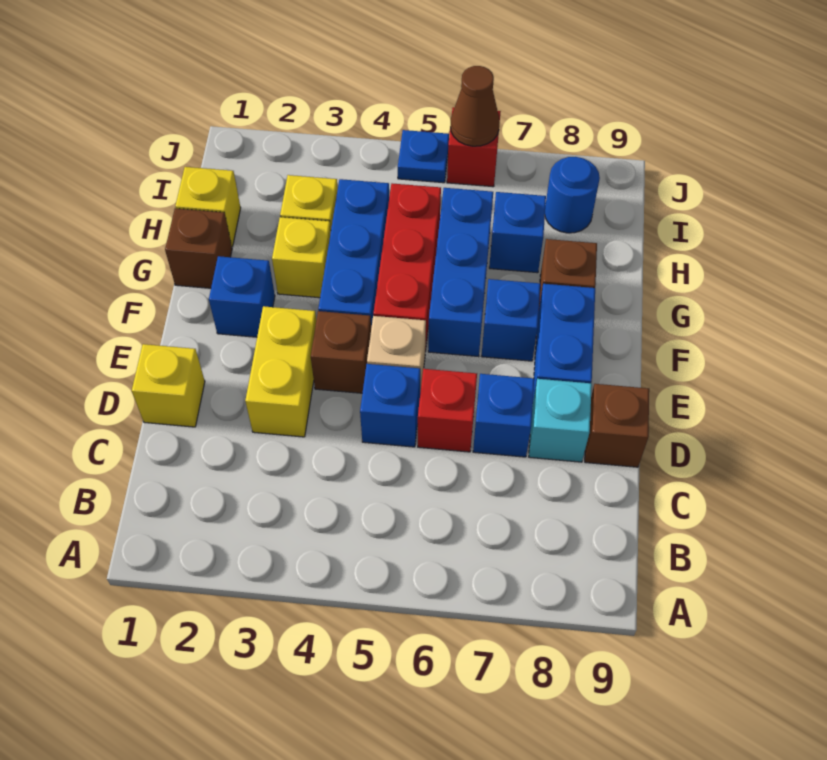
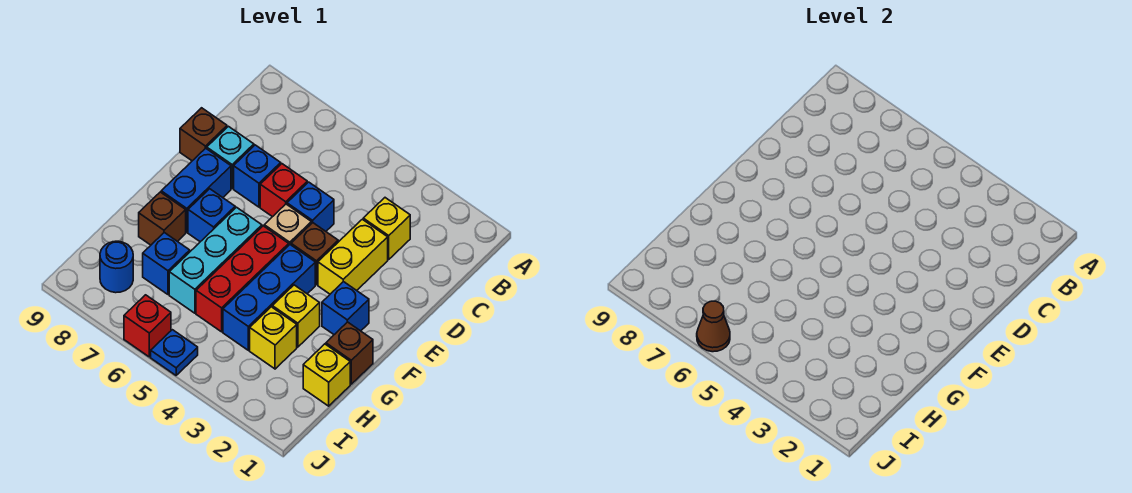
yellow 1x1 brick [132,344,205,427] -> yellow 1x1 brick moved to [363,198,410,259]
blue 1x3 brick [428,188,493,356] -> cyan 1x3 brick [169,207,262,313]

